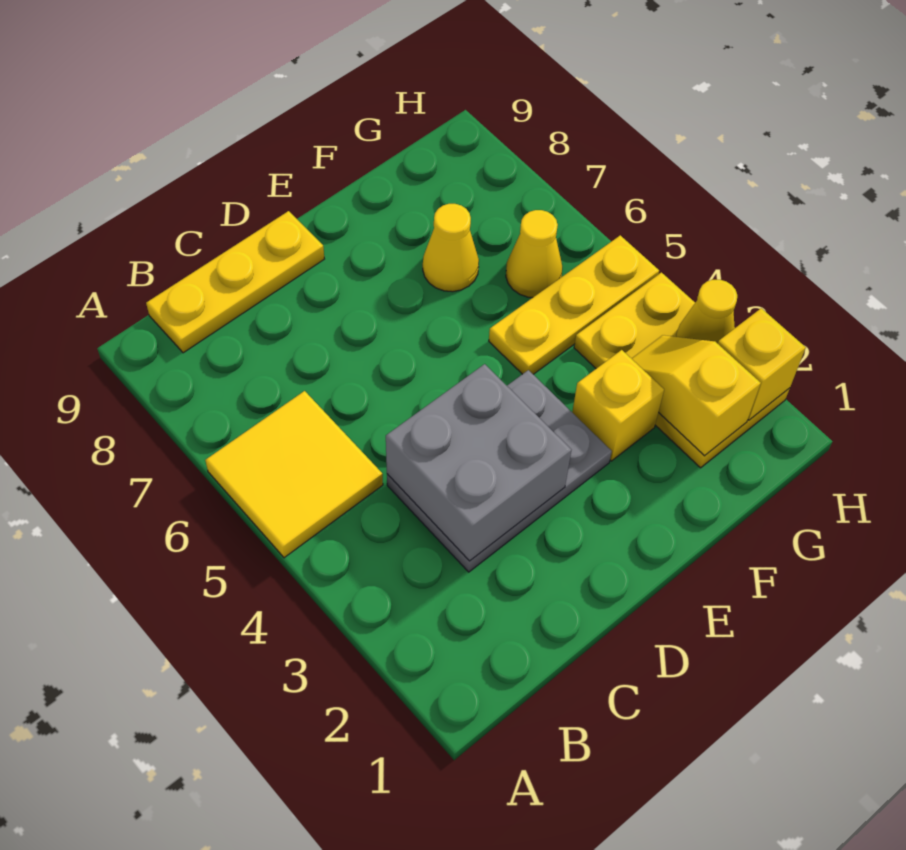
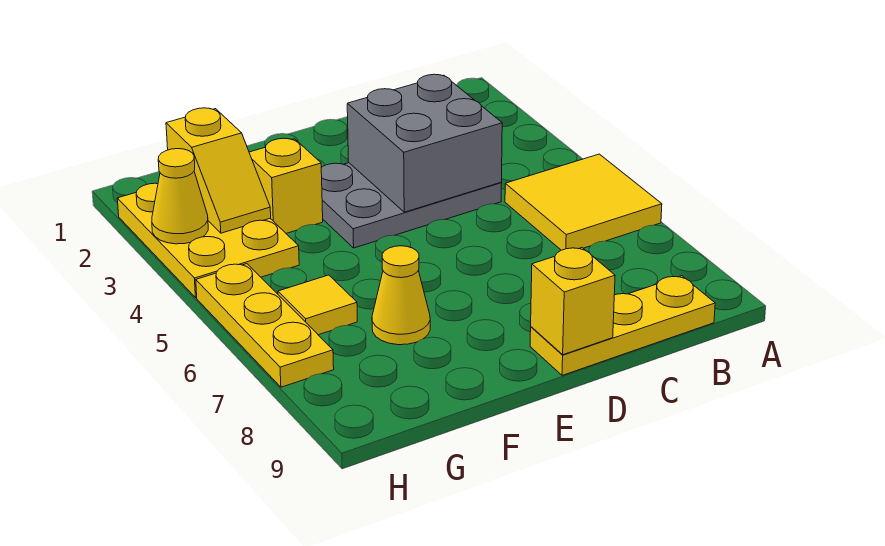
yellow 1x3 plate [489,235,659,374] -> yellow 1x3 plate turned to [196,264,334,387]
yellow 1x1 cone [506,210,562,298] -> yellow 1x1 tile [278,275,357,335]
yellow 1x1 brick [718,308,806,420] -> yellow 1x1 brick moved to [531,248,615,355]

